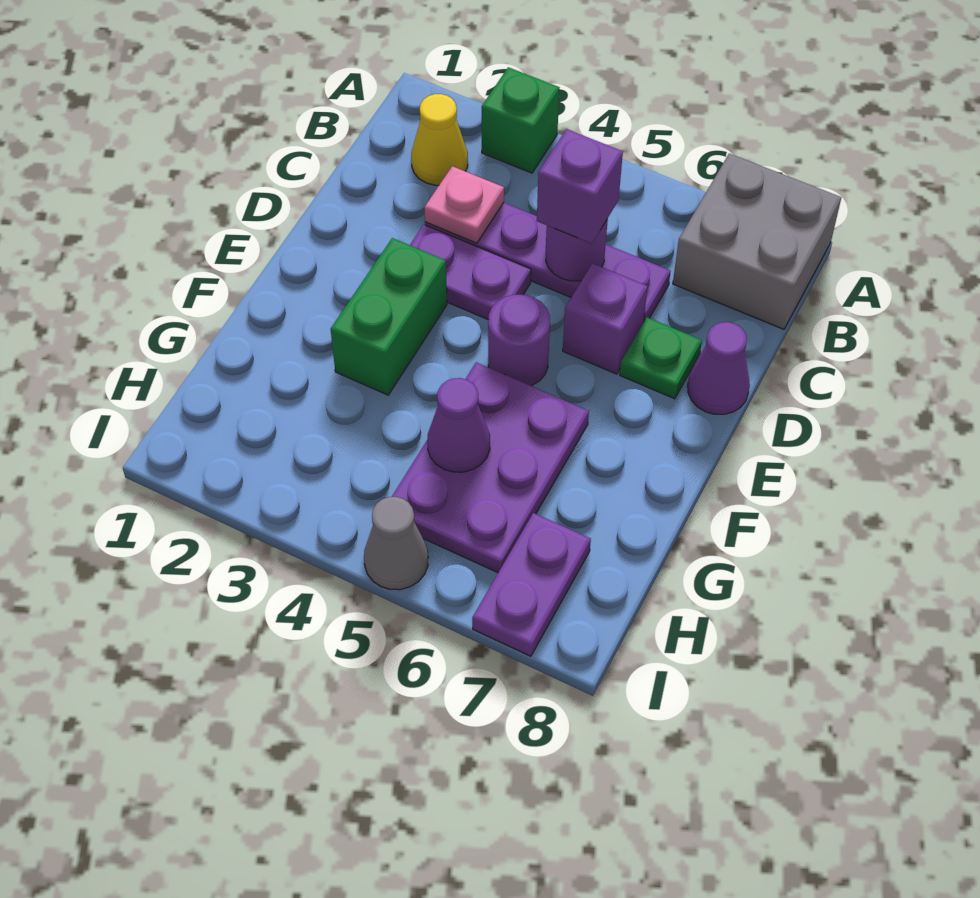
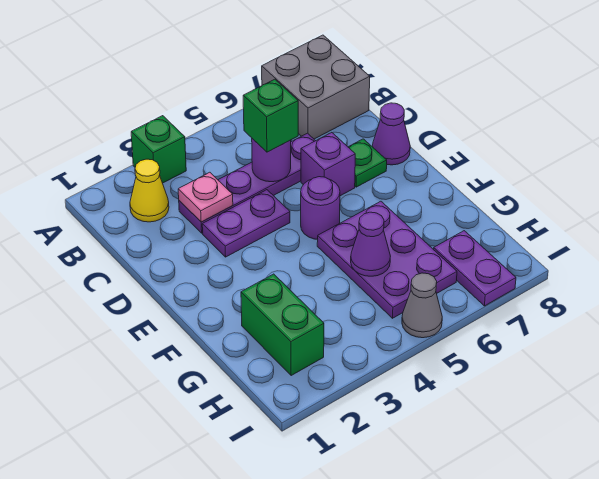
purple 1x1 brick [537,129,623,244] -> green 1x1 brick [243,79,298,152]
green 1x2 brick [331,238,447,395] -> green 1x2 brick moved to [241,274,324,376]

